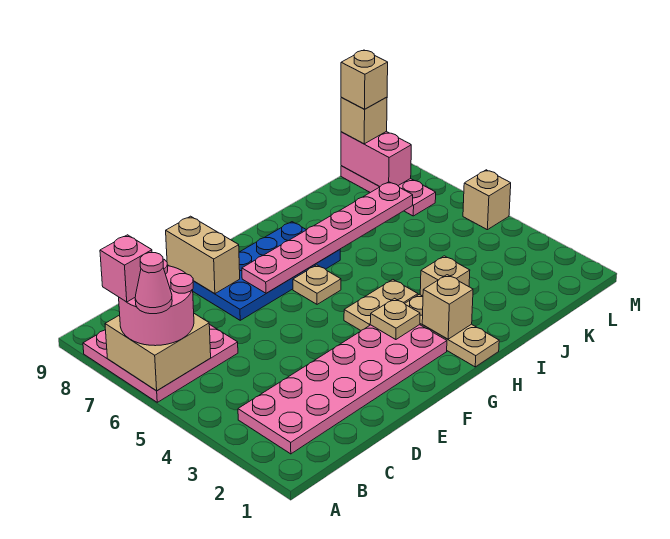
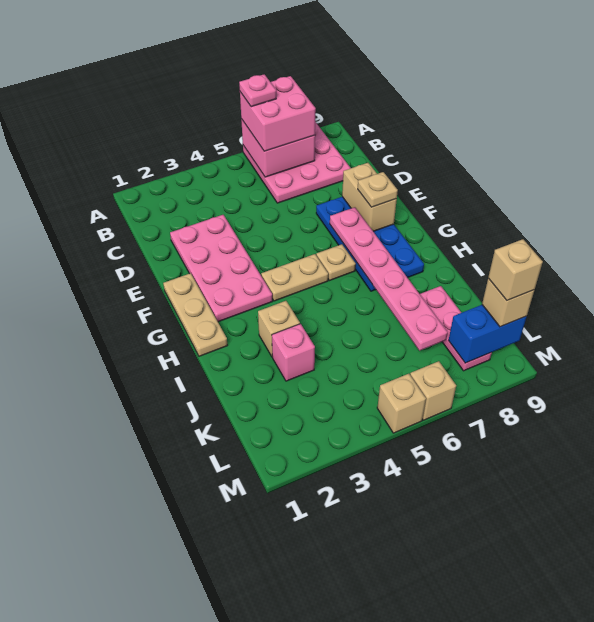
tan 2x2 brick [105,314,211,391] -> pink 2x2 brick [241,119,315,177]
pink 2x2 round brick [119,259,194,346] -> pink 2x2 brick [240,76,316,151]
pink 1x1 cone [135,253,172,314] -> pink 1x1 plate [239,74,276,107]
pink 1x1 brick [100,235,152,302] -> pink 1x1 brick moved to [272,324,315,381]
pink 2x6 plate [238,325,447,454] -> pink 2x4 plate [170,215,273,322]
tan 1x2 brick [166,216,240,294] -> tan 1x2 brick turned to [342,163,397,231]
tan 1x1 plate [370,298,420,340] -> tan 1x1 plate moved to [358,172,398,207]
tan 1x2 plate [344,280,418,330] -> tan 1x2 plate turned to [261,254,328,301]
tan 1x3 plate [405,294,499,367] -> tan 1x3 plate turned to [163,273,228,356]
tan 1x1 brick [422,275,473,339] -> tan 1x1 brick moved to [410,361,456,420]
pink 1x3 plate [341,166,436,216] -> pink 1x3 plate turned to [420,286,492,371]
pink 1x2 brick [341,132,411,187] -> blue 1x2 brick [448,305,527,363]

